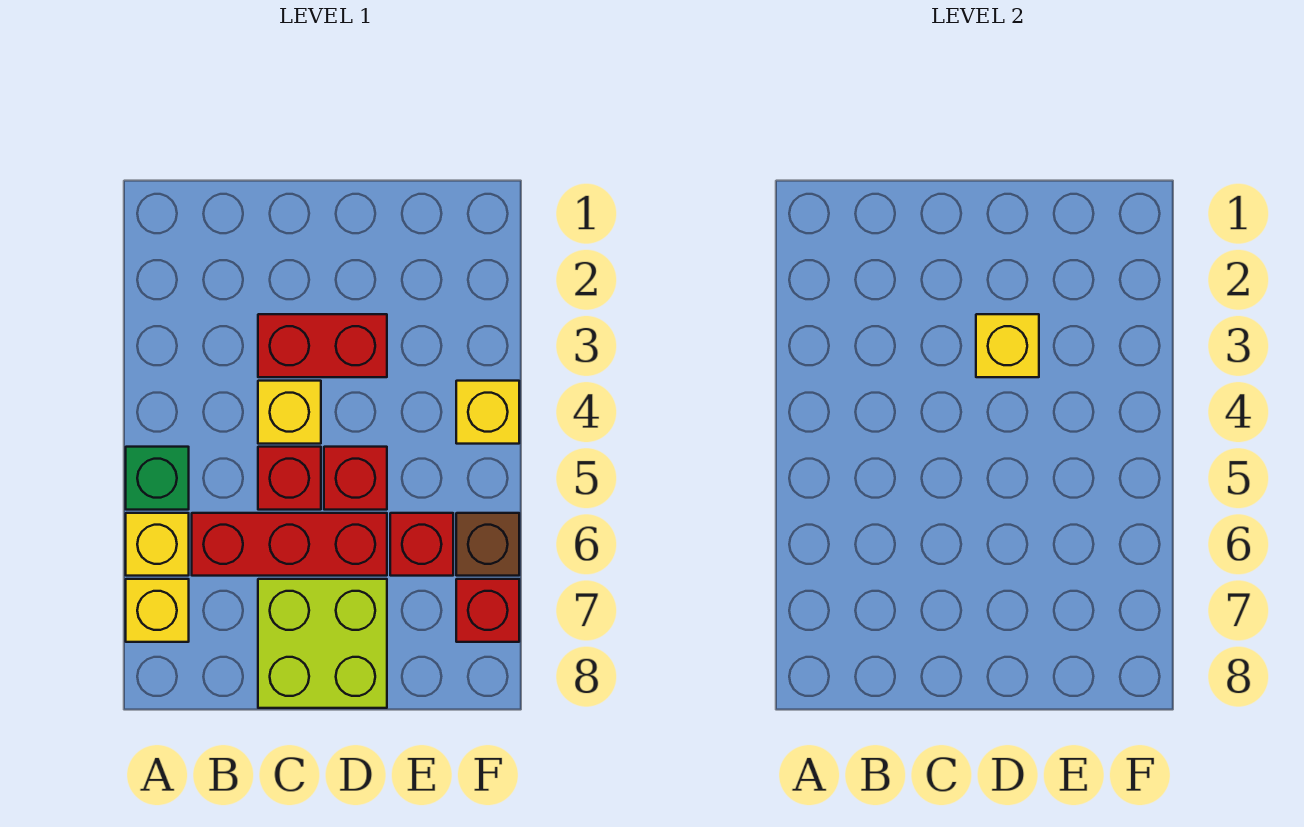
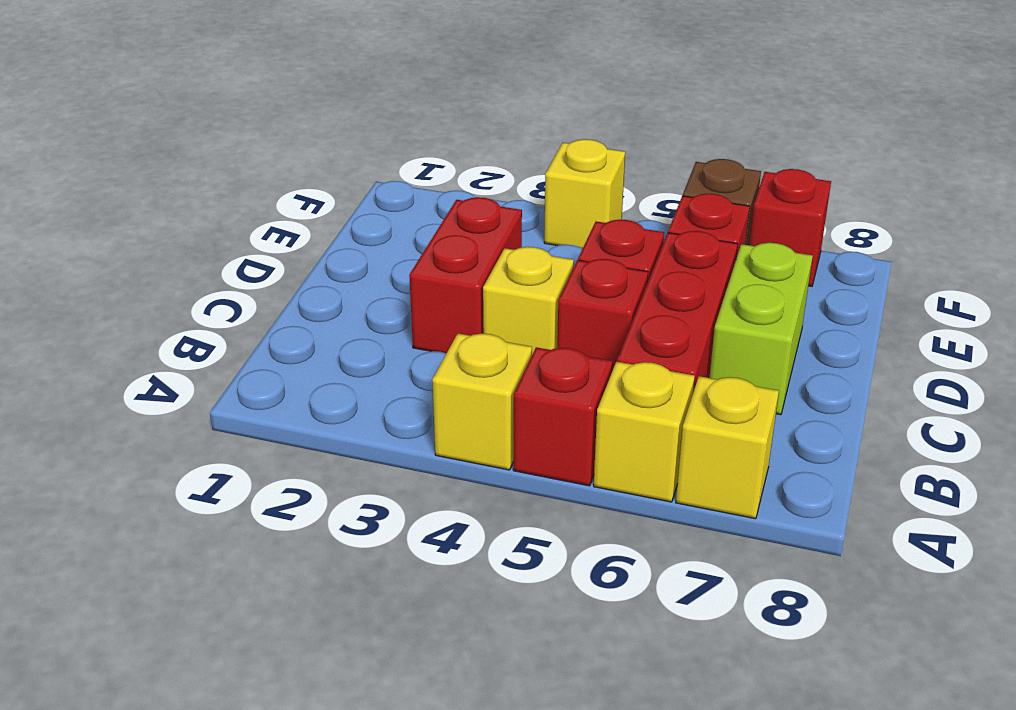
green 1x1 brick [126,447,189,510] -> red 1x1 brick [513,347,612,486]
lime 2x2 brick [258,579,387,708] -> lime 1x2 brick [709,243,813,415]
yellow 1x1 brick [976,314,1039,377] -> yellow 1x1 brick moved to [432,334,532,470]

